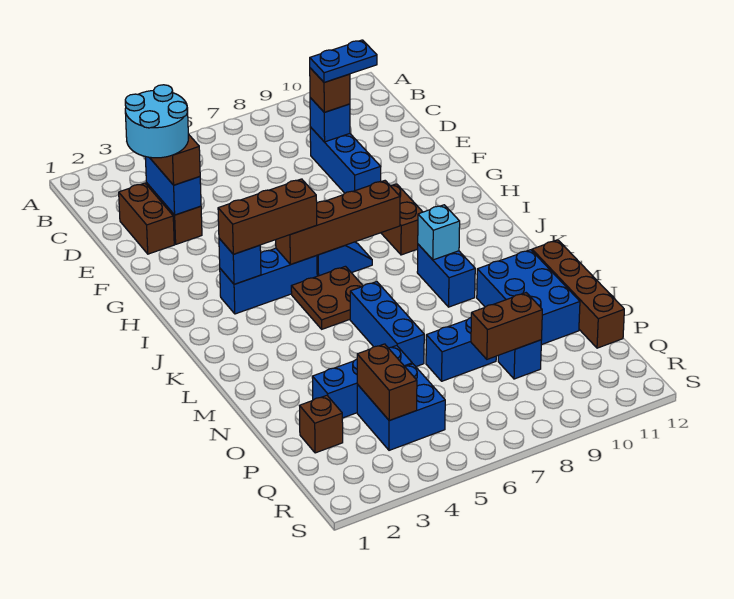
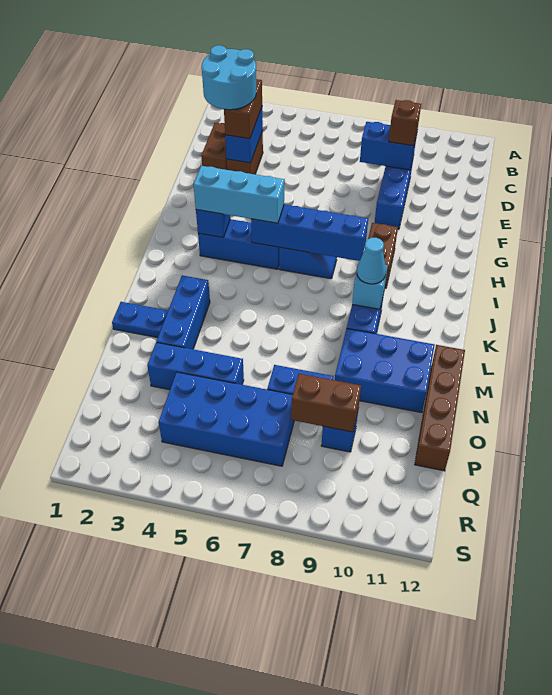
blue 1x1 brick [310,98,350,142] -> blue 1x2 brick [360,122,417,170]
blue 1x2 plate [310,40,377,83] -> blue 1x2 plate moved to [112,302,168,338]
brown 1x3 brick [218,179,317,254] -> cyan 1x3 brick [194,166,284,223]
brown 1x4 brick [276,181,400,264] -> blue 1x4 brick [251,204,368,261]
brown 2x2 plate [291,266,363,329] -> none
none -> cyan 1x1 cone [357,238,386,284]
blue 1x3 brick [350,282,424,367] -> blue 1x3 brick moved to [157,275,210,349]
blue 2x3 brick [477,250,580,345] -> blue 2x3 brick turned to [335,328,435,413]
brown 1x1 brick [300,395,343,453] -> none
blue 2x2 brick [357,364,445,450] -> blue 2x4 brick [159,372,294,466]
brown 1x2 brick [357,344,417,420] -> none

